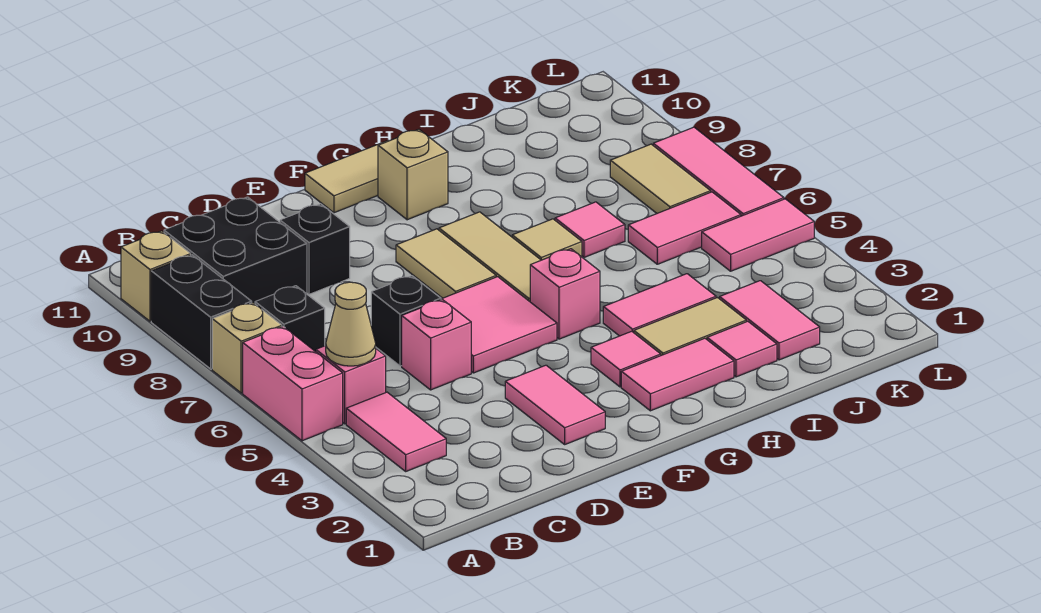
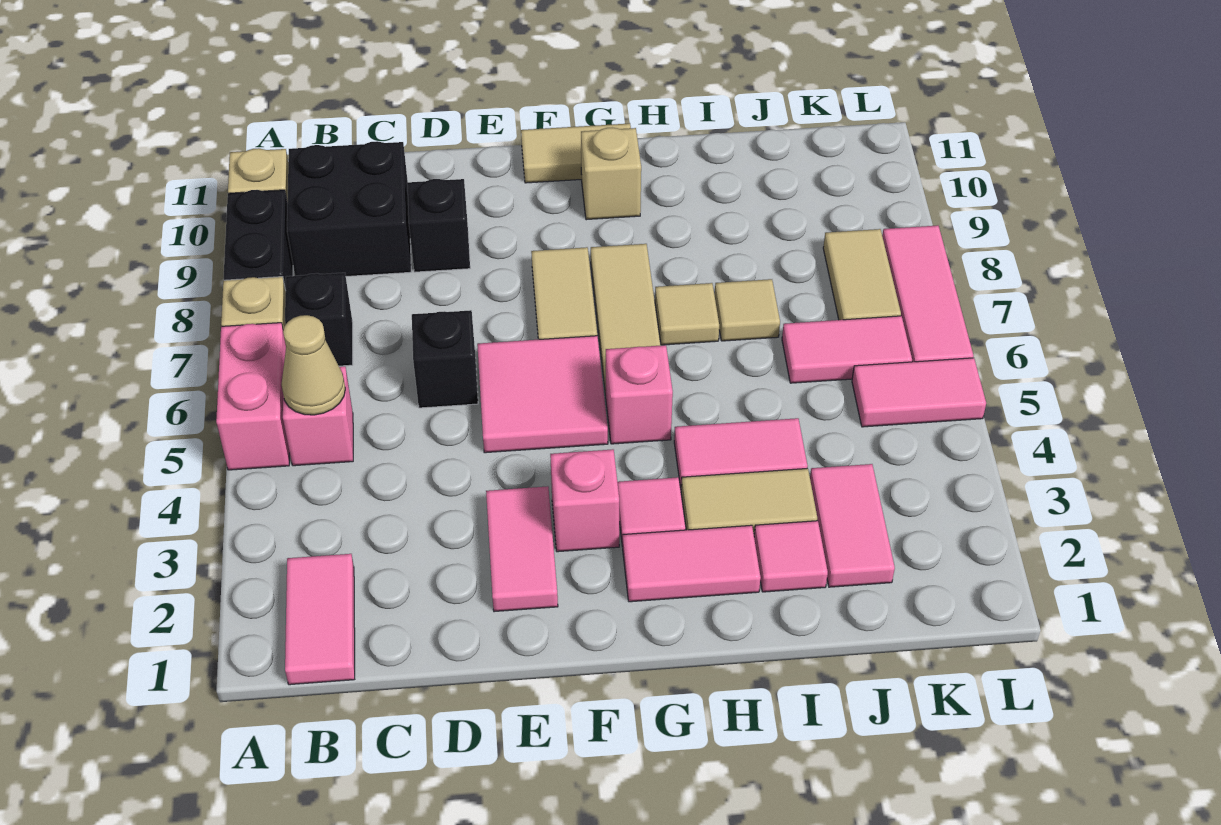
pink 1x2 tile [346,392,446,471] -> pink 1x2 tile moved to [285,554,355,685]
pink 1x1 brick [402,300,471,390] -> pink 1x1 brick moved to [550,449,619,552]
pink 1x1 tile [555,202,625,257] -> tan 1x1 tile [715,279,780,341]

